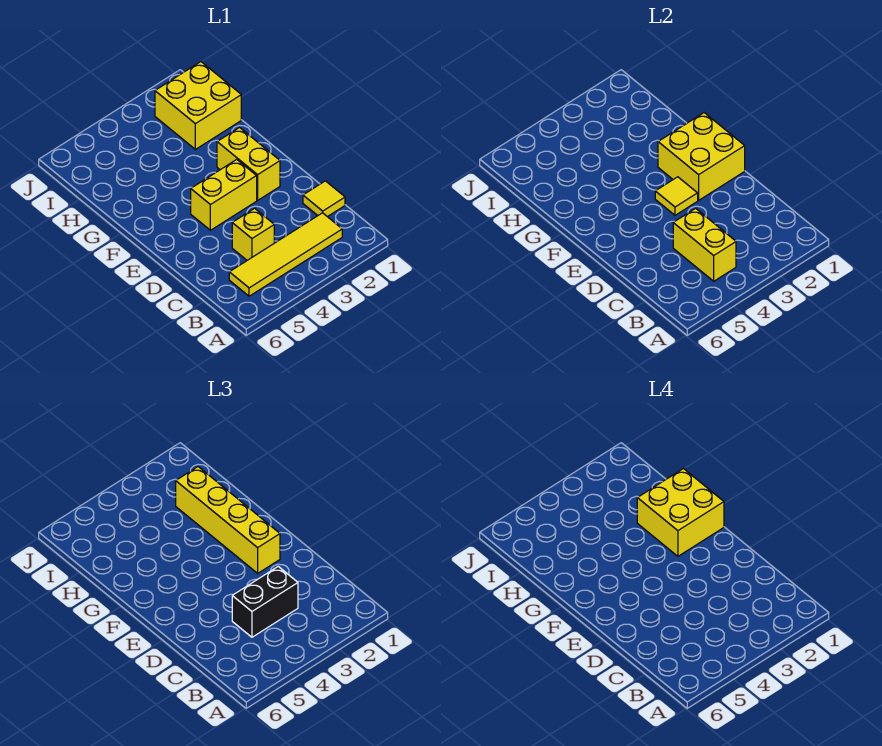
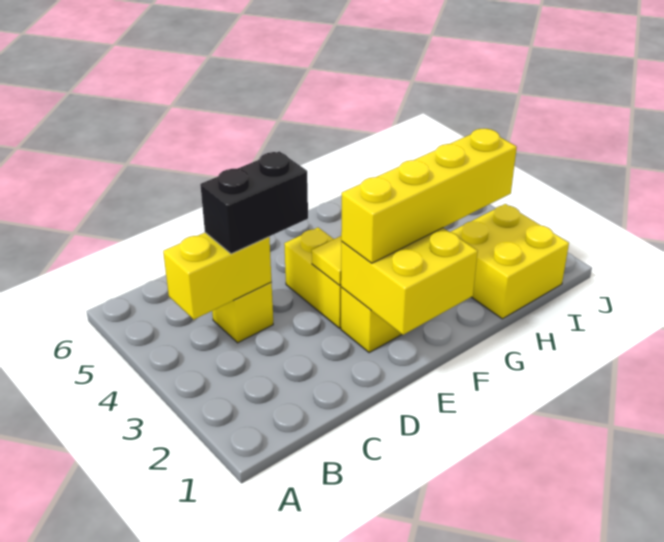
yellow 1x4 tile [229,213,342,296] -> none
yellow 1x1 tile [303,181,345,217] -> none
black 1x2 brick [232,567,298,637] -> black 1x2 brick turned to [200,151,308,254]
yellow 2x2 brick [637,469,724,556] -> none

